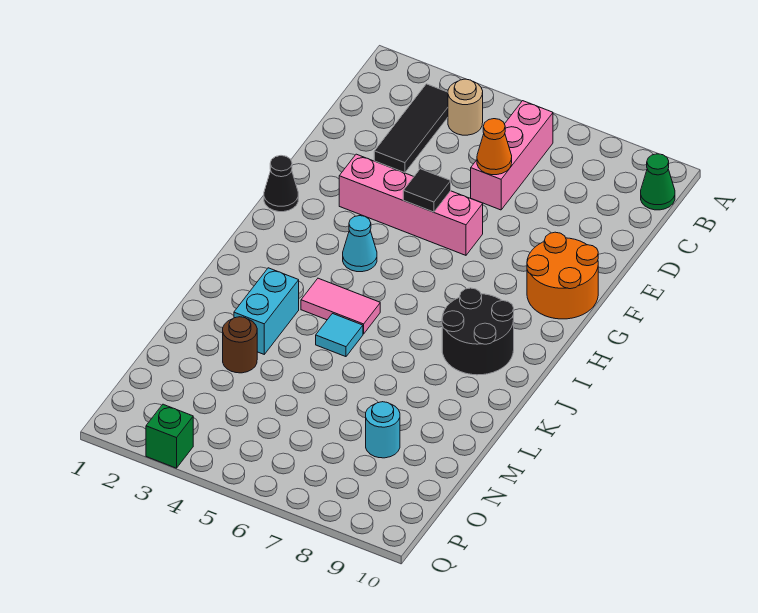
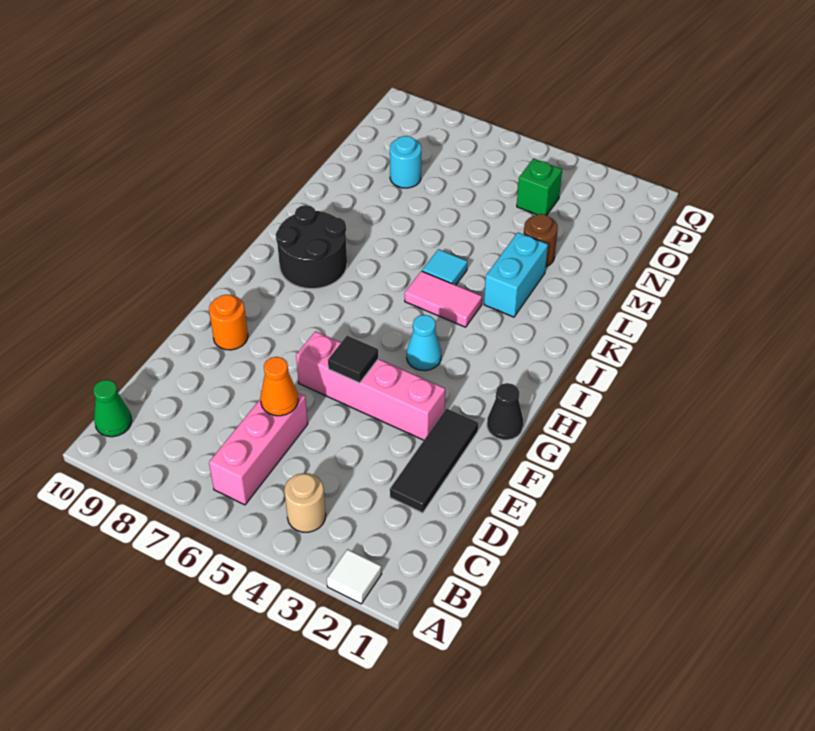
none -> white 1x1 tile [327,549,381,604]
black 1x3 tile [374,84,448,173] -> black 1x3 tile moved to [390,408,478,513]
orange 2x2 round brick [527,232,598,319] -> orange 1x1 round brick [209,295,248,350]
green 1x1 brick [146,404,193,468] -> green 1x1 brick moved to [517,158,562,215]

